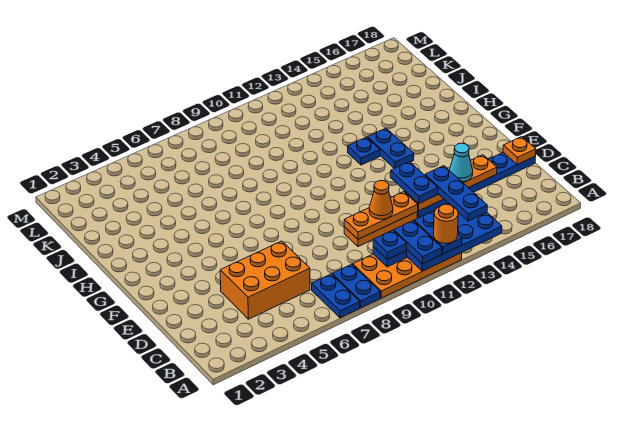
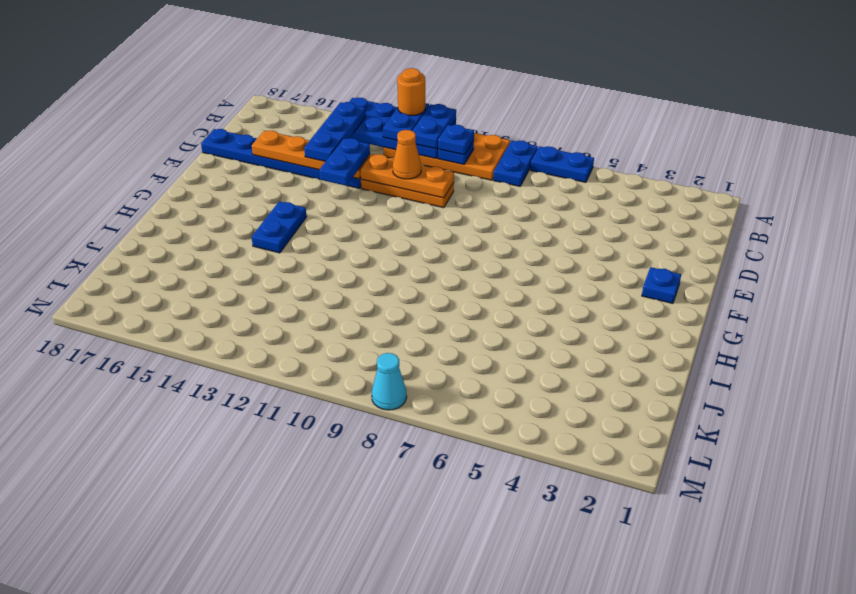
blue 1x2 plate [312,274,360,318] -> blue 1x2 plate turned to [530,146,594,182]
orange 2x3 brick [220,241,310,319] -> none
cyan 1x1 cone [449,143,473,182] -> cyan 1x1 cone moved to [372,353,407,410]
orange 1x1 plate [503,137,536,165] -> none
blue 1x1 plate [348,137,380,165] -> blue 1x1 plate moved to [642,267,681,303]

